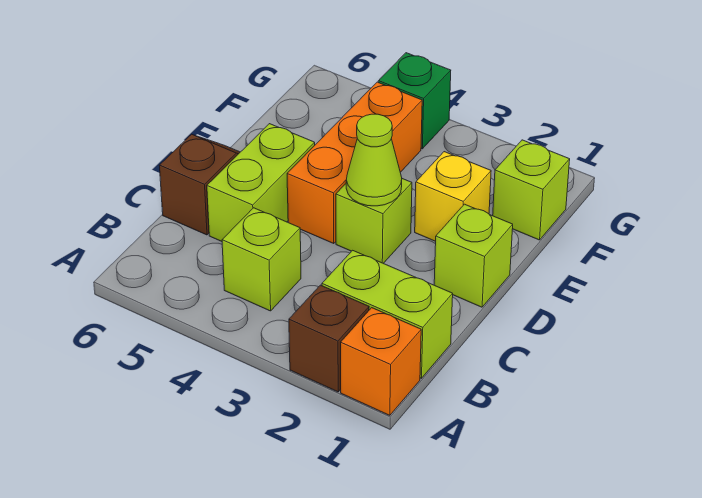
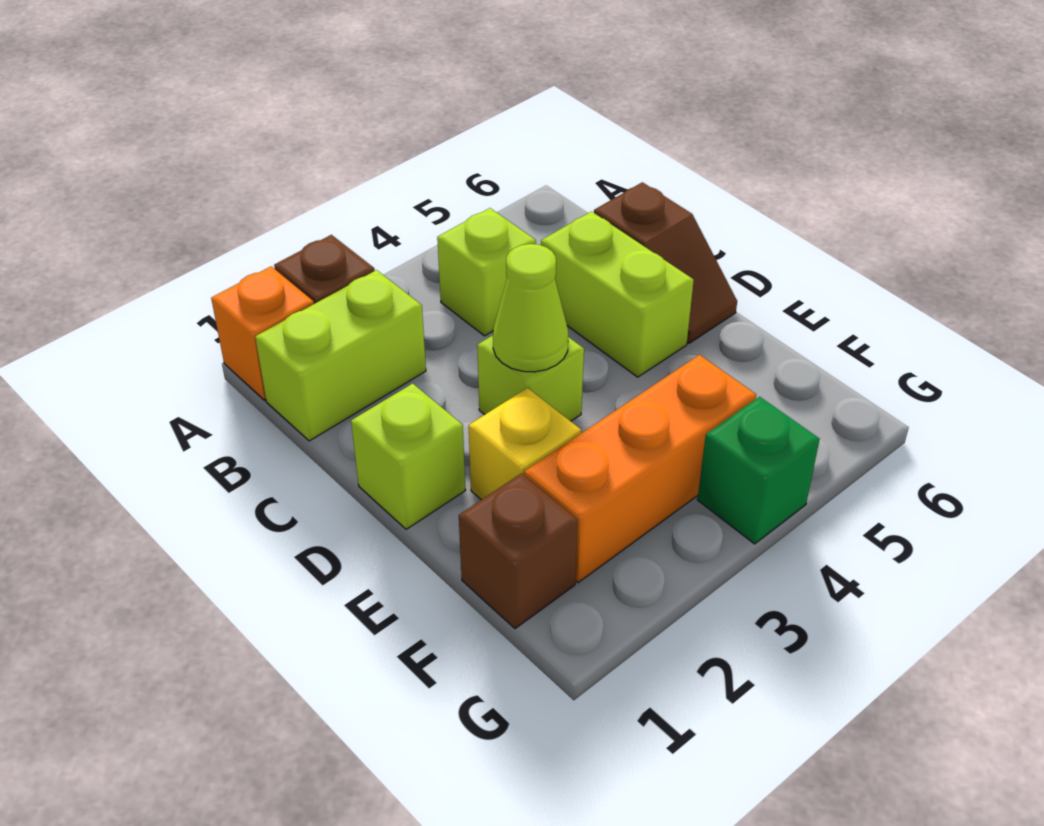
orange 1x3 brick [287,82,422,243] -> orange 1x3 brick turned to [524,355,756,583]
lime 1x1 brick [493,140,570,240] -> brown 1x1 brick [459,473,578,629]

